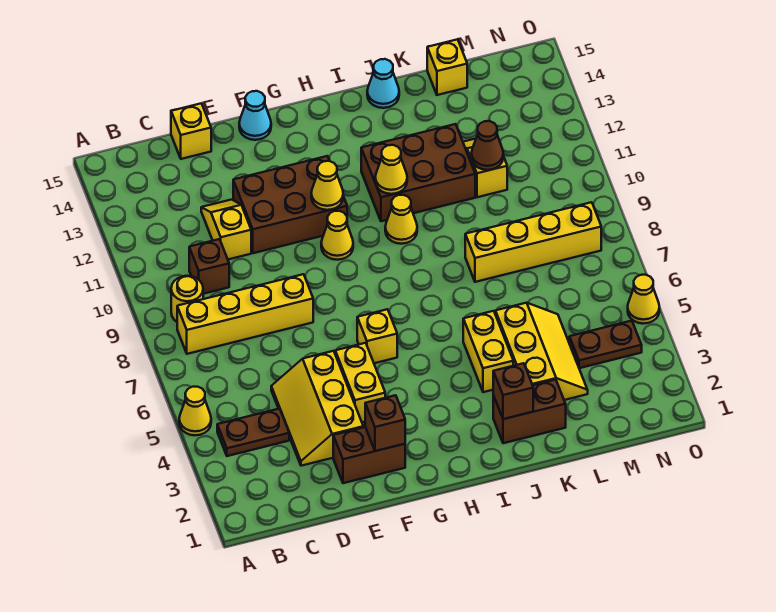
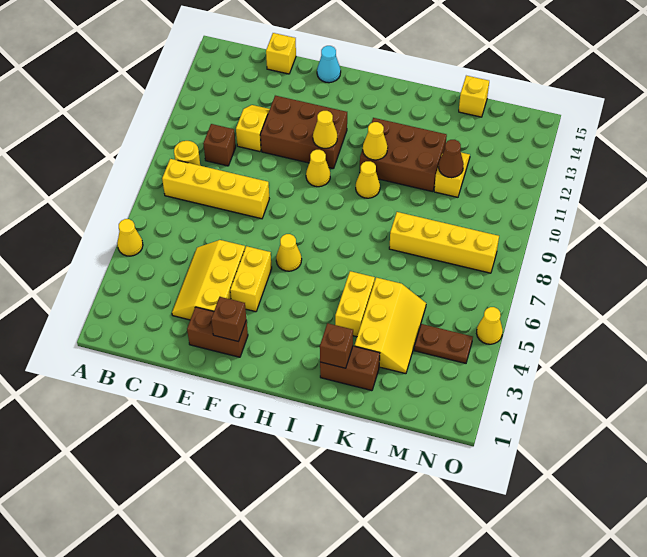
brown 1x2 plate [217,409,289,456] -> none
yellow 1x1 brick [357,309,397,363] -> yellow 1x1 cone [276,234,302,271]
cyan 1x1 cone [367,59,399,108] -> none

